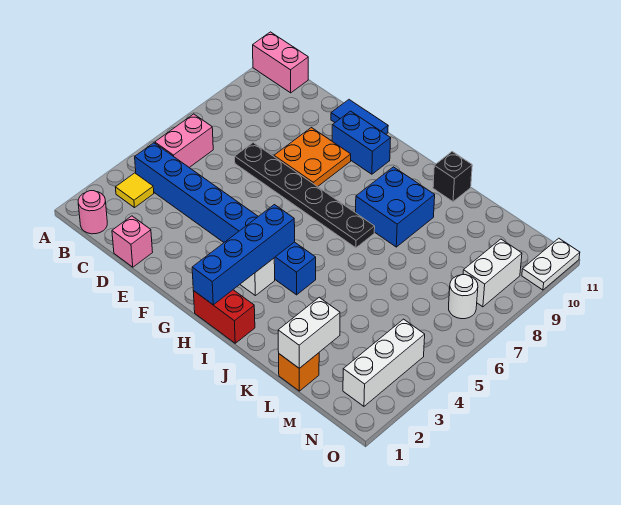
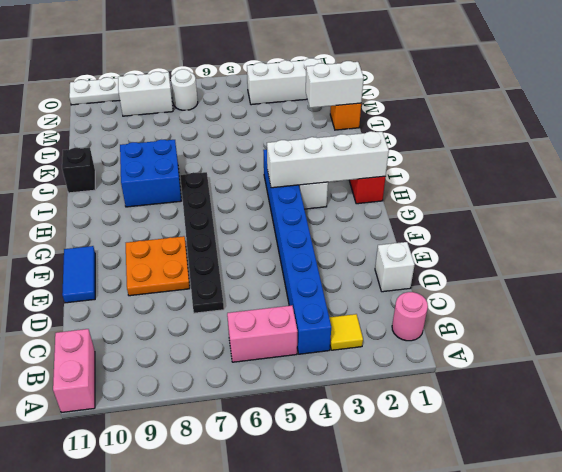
pink 1x1 brick [112,216,153,267] -> white 1x1 brick [375,242,415,292]
blue 1x2 brick [332,111,391,174] -> none
blue 1x4 brick [192,205,295,305] -> white 1x4 brick [267,131,389,188]

